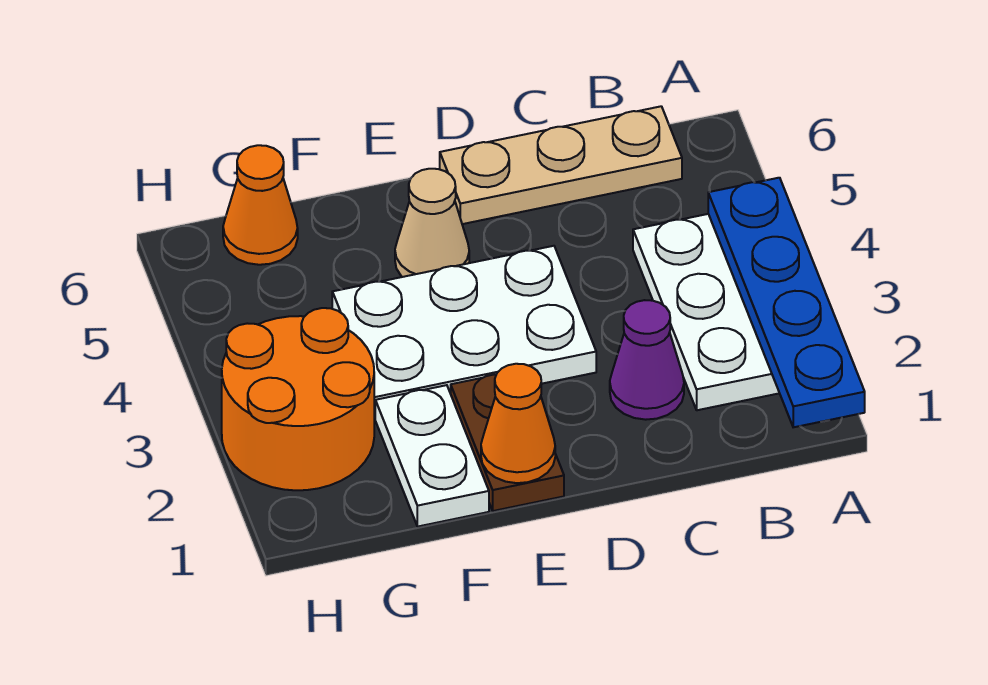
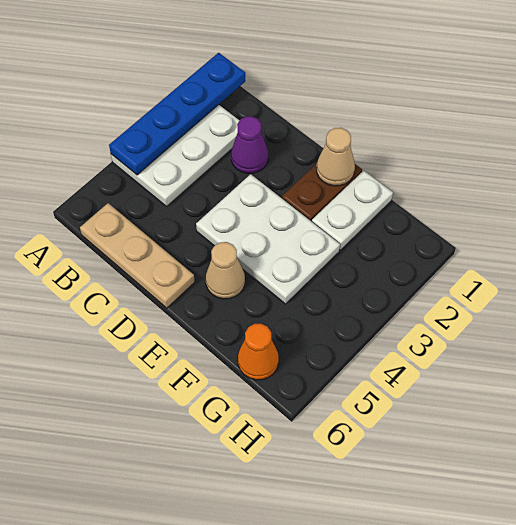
orange 1x1 cone [481,364,555,483] -> tan 1x1 cone [317,128,355,186]
orange 2x2 round brick [222,308,374,490] -> none

